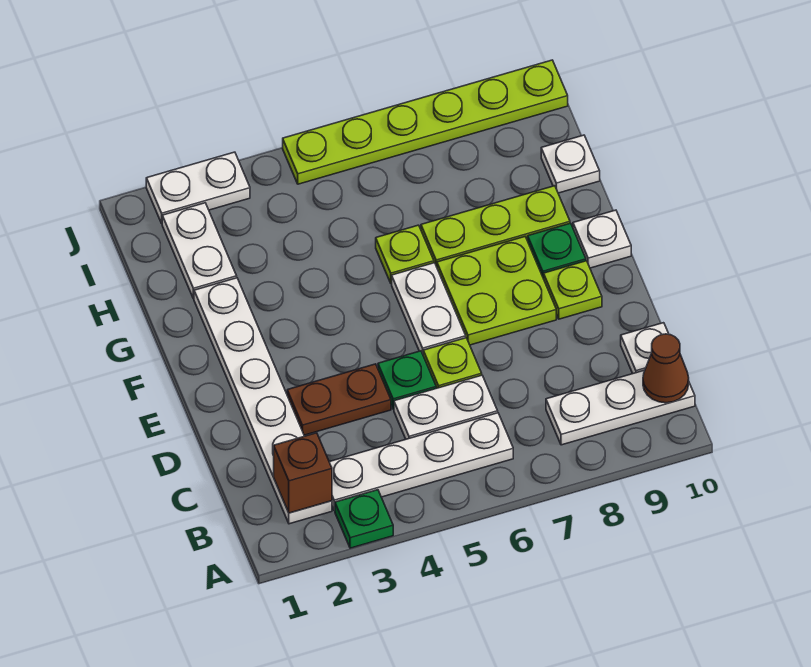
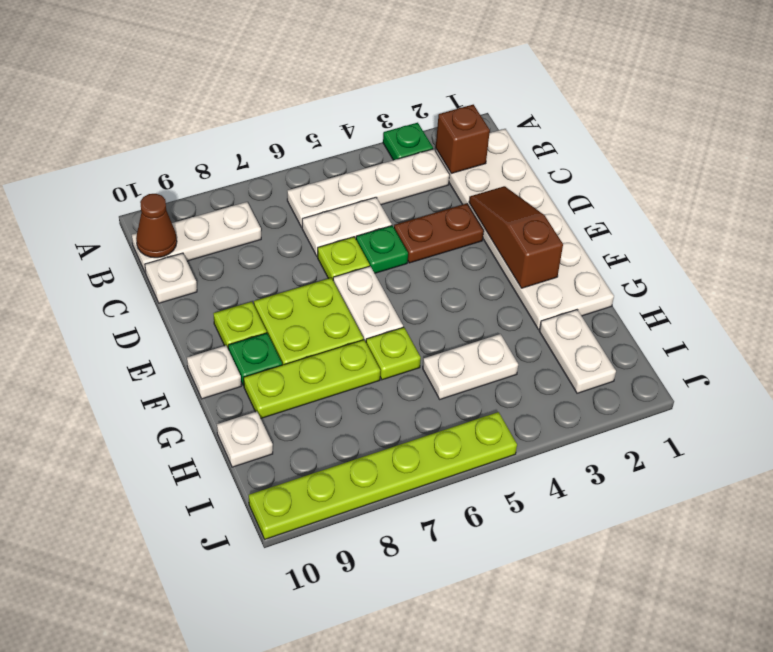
white 1x6 plate [194,278,332,524] -> white 2x6 plate [435,129,614,330]
none -> brown 1x3 slope [469,186,563,288]
white 1x2 plate [146,152,250,223] -> white 1x2 plate moved to [423,334,518,399]

